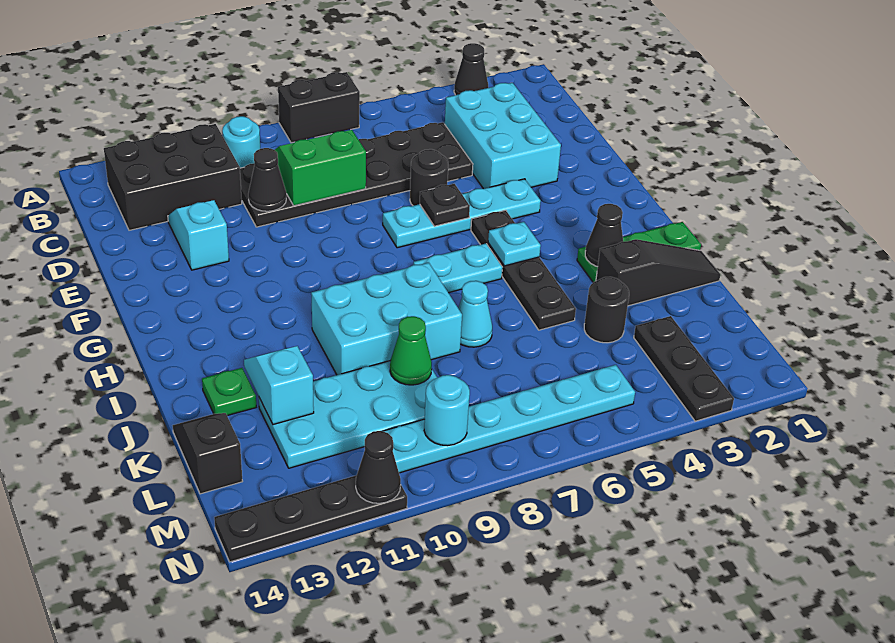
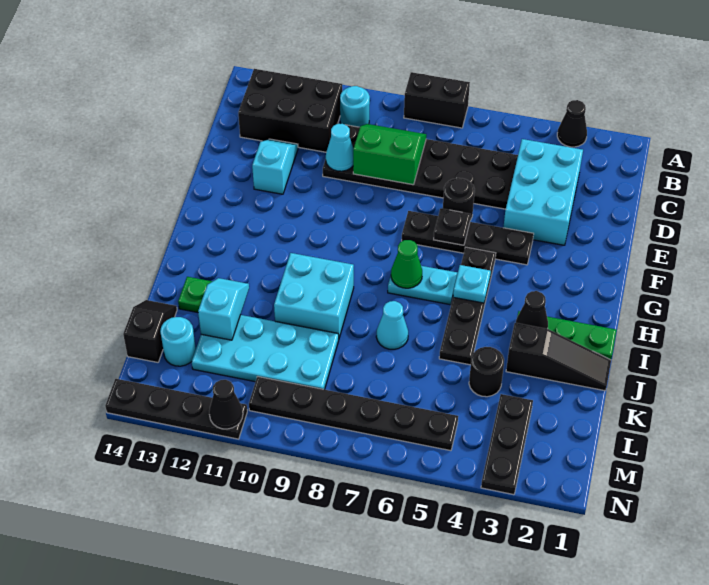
black 1x1 cone [248,148,286,211] -> cyan 1x1 cone [326,124,354,171]
cyan 1x4 plate [383,179,541,248] -> black 1x4 plate [402,211,533,265]
cyan 2x3 brick [311,263,462,375] -> cyan 2x2 brick [274,253,354,338]
green 1x1 cone [390,316,432,385] -> green 1x1 cone moved to [391,240,422,288]
cyan 1x6 plate [383,365,635,473] -> black 1x6 plate [249,376,458,451]
cyan 1x1 round brick [424,375,470,446] -> cyan 1x1 round brick moved to [160,317,196,366]

